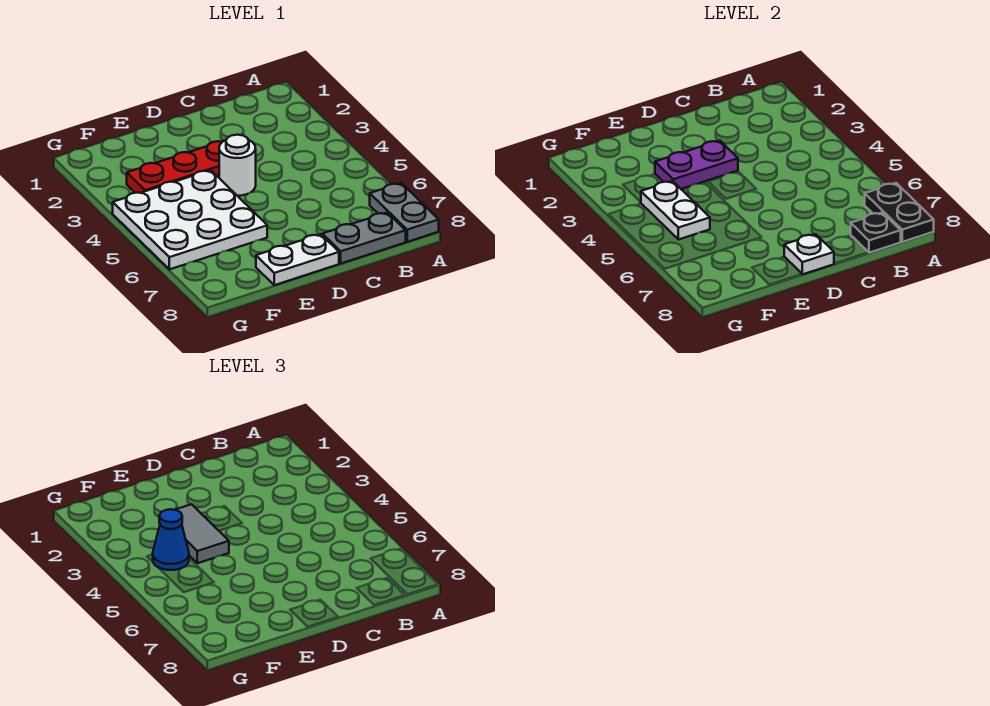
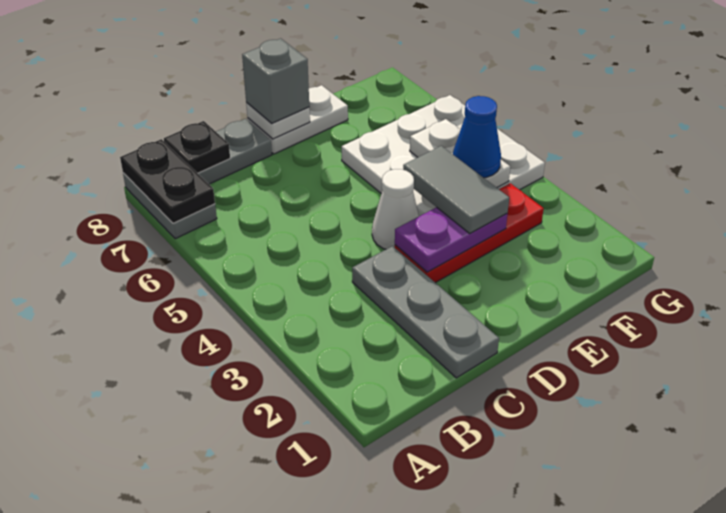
none -> grey 1x3 plate [352,246,499,378]
white 1x1 round brick [219,135,256,196] -> white 1x1 cone [372,169,419,249]
none -> grey 1x1 brick [242,38,309,123]

